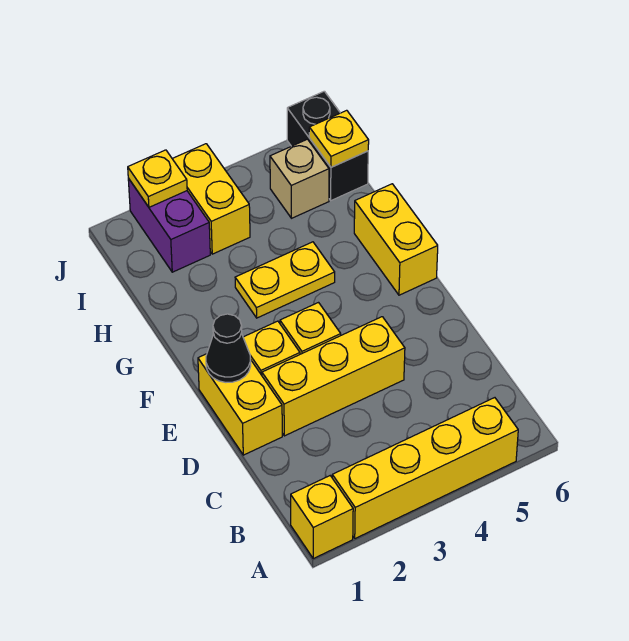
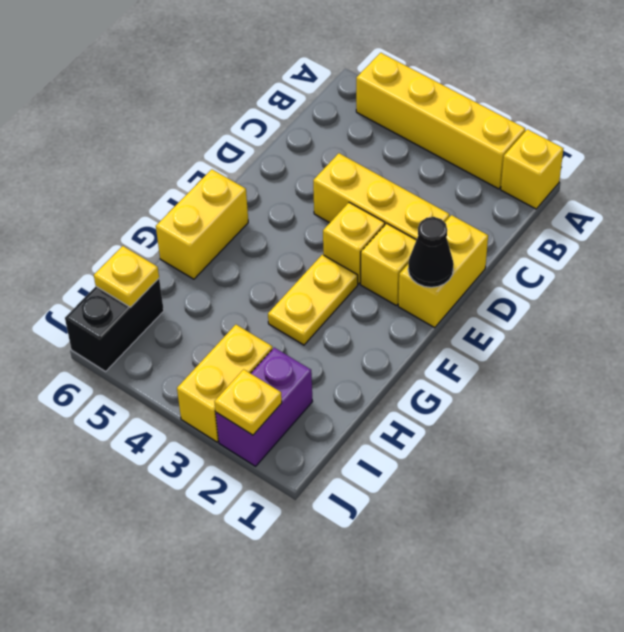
yellow 1x2 plate [235,242,335,318] -> yellow 1x2 plate turned to [268,255,358,345]
tan 1x1 brick [270,139,329,218] -> none

